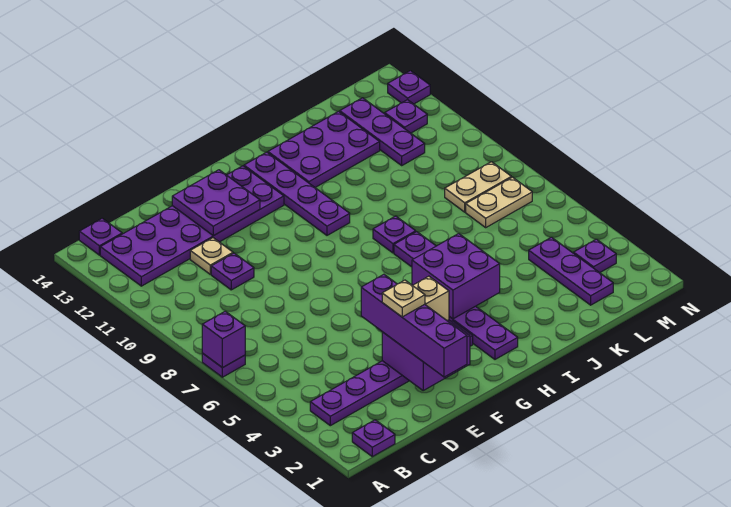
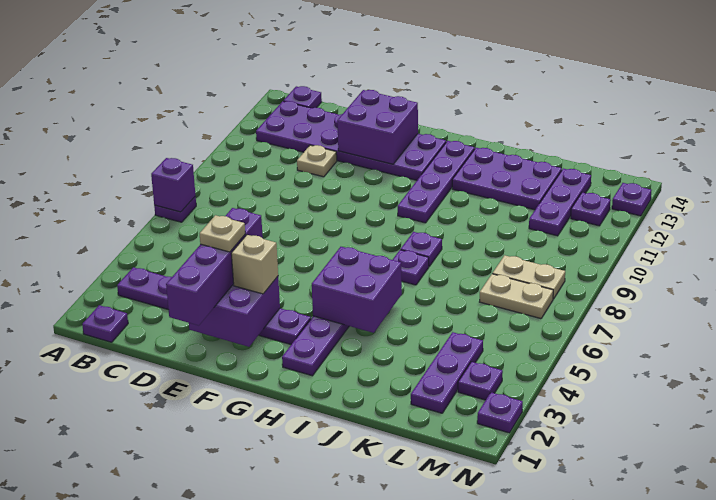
purple 1x1 plate [211,253,254,290] -> purple 1x1 plate moved to [477,392,523,433]
purple 2x2 plate [172,170,260,236] -> purple 2x2 brick [337,90,418,164]

